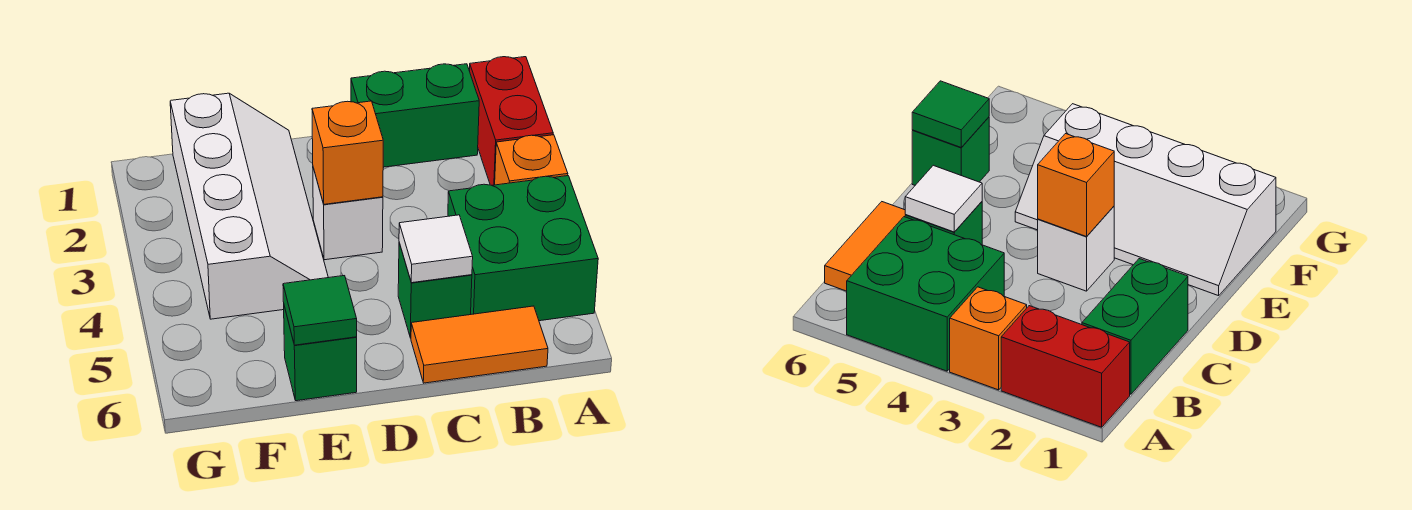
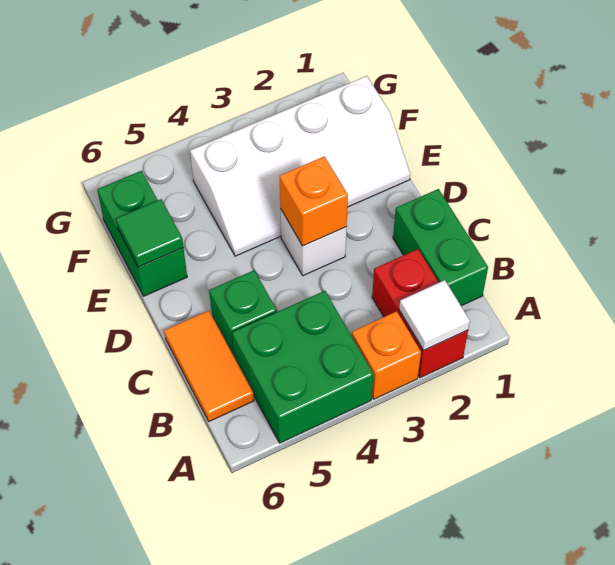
red 1x2 brick [470,57,553,185] -> red 1x2 brick turned to [372,249,468,378]
white 1x1 tile [399,215,473,283] -> white 1x1 tile moved to [399,280,470,350]
green 1x1 brick [284,306,357,401] -> green 1x2 brick [97,171,187,296]

